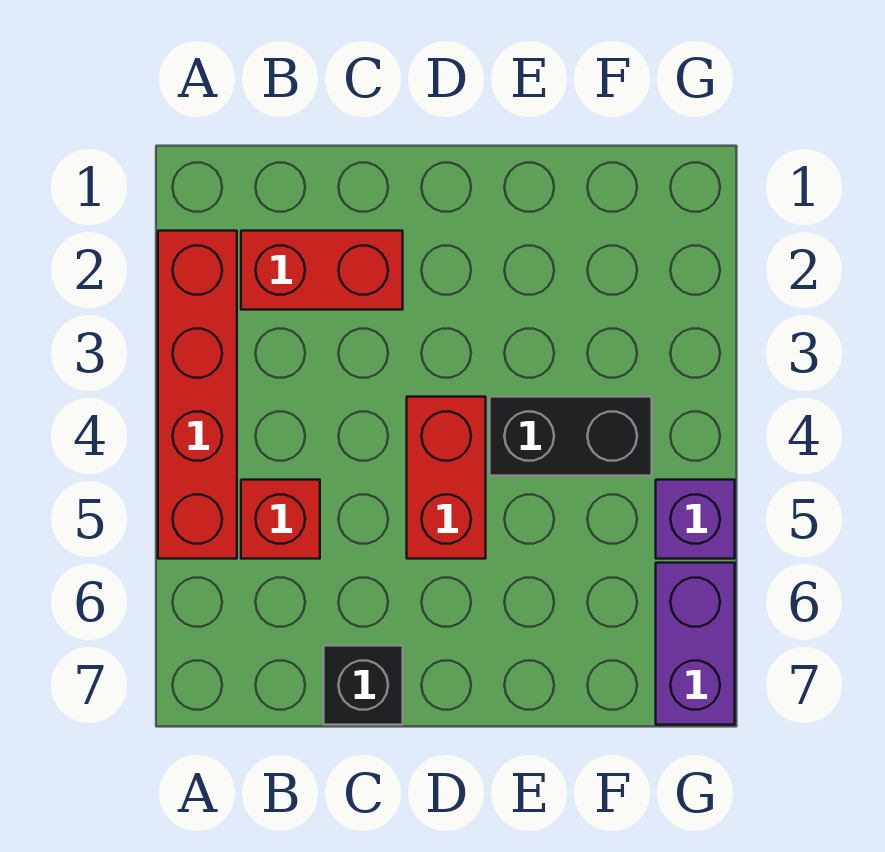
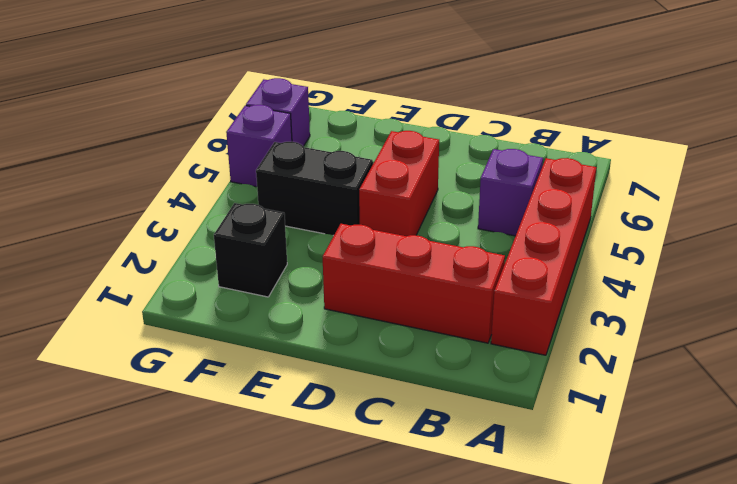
red 1x2 brick [241,231,403,310] -> red 1x3 brick [323,224,505,343]
red 1x1 brick [241,480,320,559] -> purple 1x1 brick [478,149,543,236]
black 1x1 brick [324,646,403,725] -> black 1x1 brick moved to [214,203,287,297]
purple 1x2 brick [656,563,735,725] -> purple 1x1 brick [246,78,310,147]

